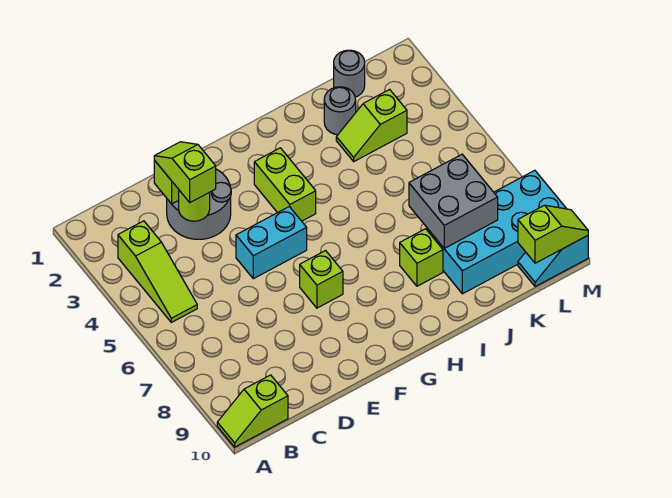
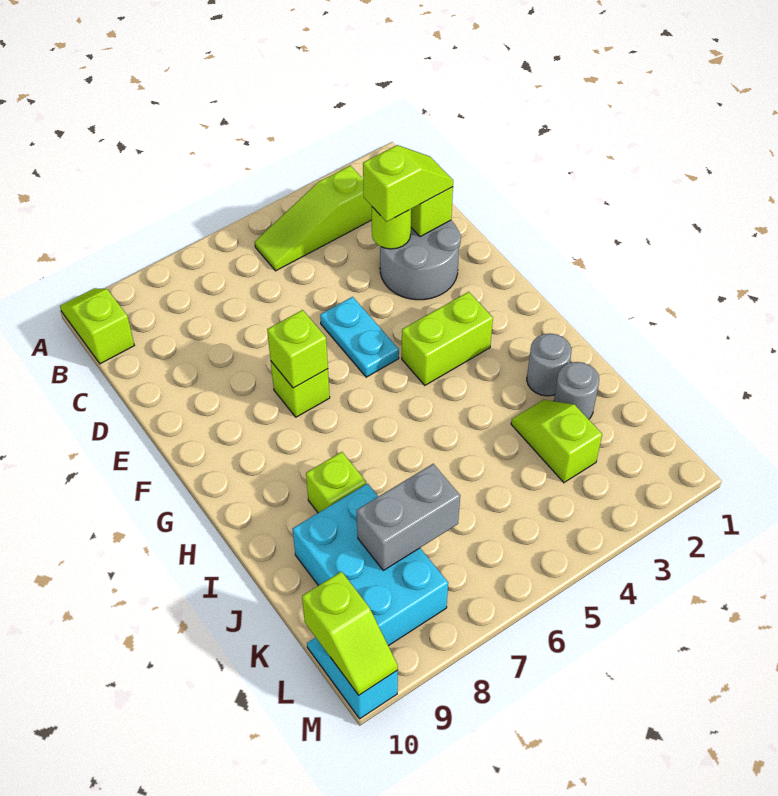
cyan 1x2 brick [236,207,307,279] -> cyan 1x2 plate [320,297,399,377]
none -> lime 1x1 brick [267,310,328,388]
grey 2x2 brick [409,154,498,249] -> grey 1x2 brick [357,464,460,570]
cyan 2x4 brick [427,170,566,294] -> cyan 2x3 brick [293,484,448,646]
grey 1x1 round brick [334,50,365,97] -> grey 1x1 round brick moved to [527,334,572,396]

